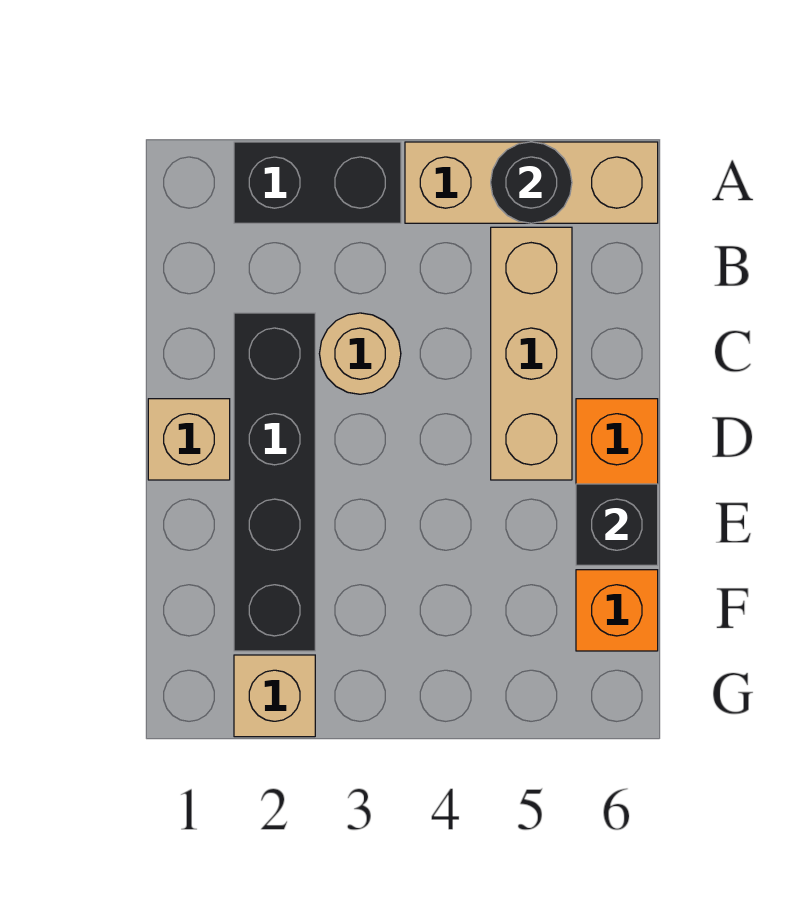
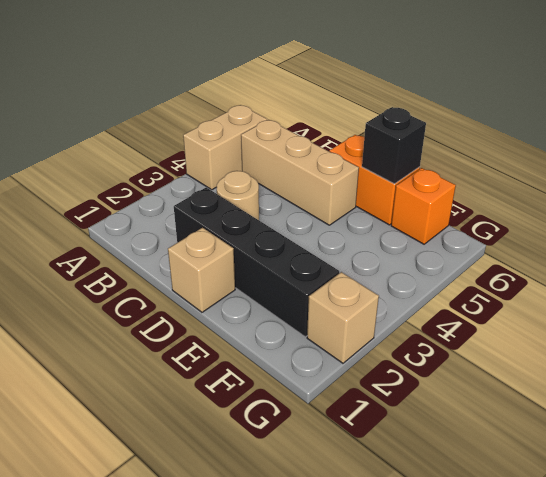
black 1x2 brick [234,142,401,223] -> none
tan 1x3 brick [405,142,658,223] -> tan 1x2 brick [183,105,267,190]
black 1x1 round brick [491,142,572,223] -> none

